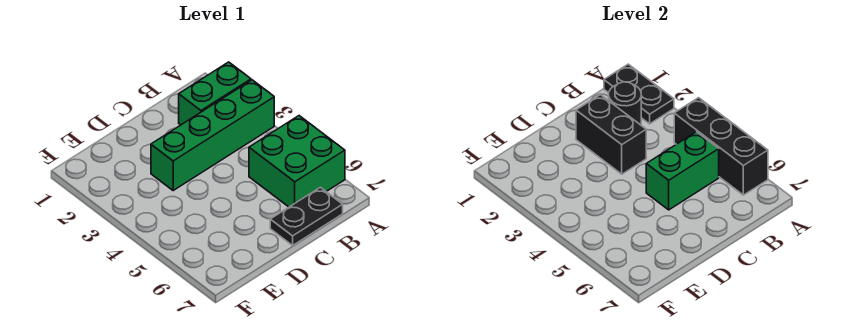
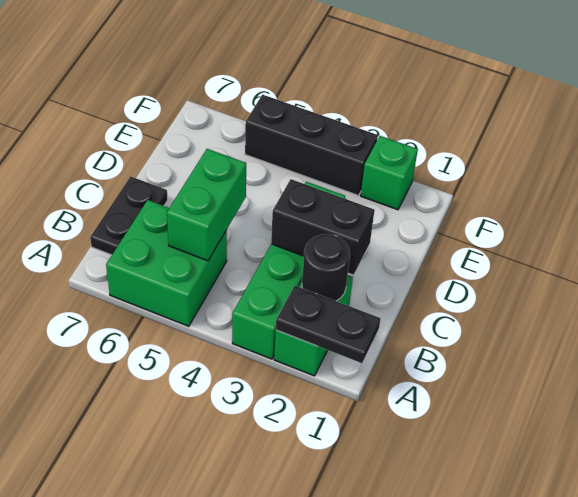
black 1x3 brick [674,98,768,195] -> black 1x3 brick moved to [245,95,378,195]
none -> green 1x1 brick [361,136,418,210]

